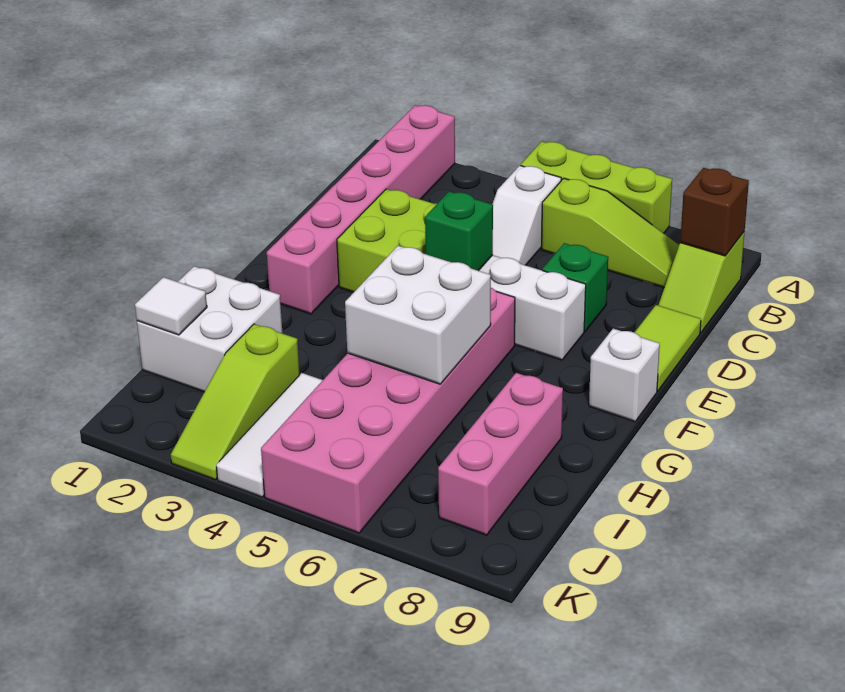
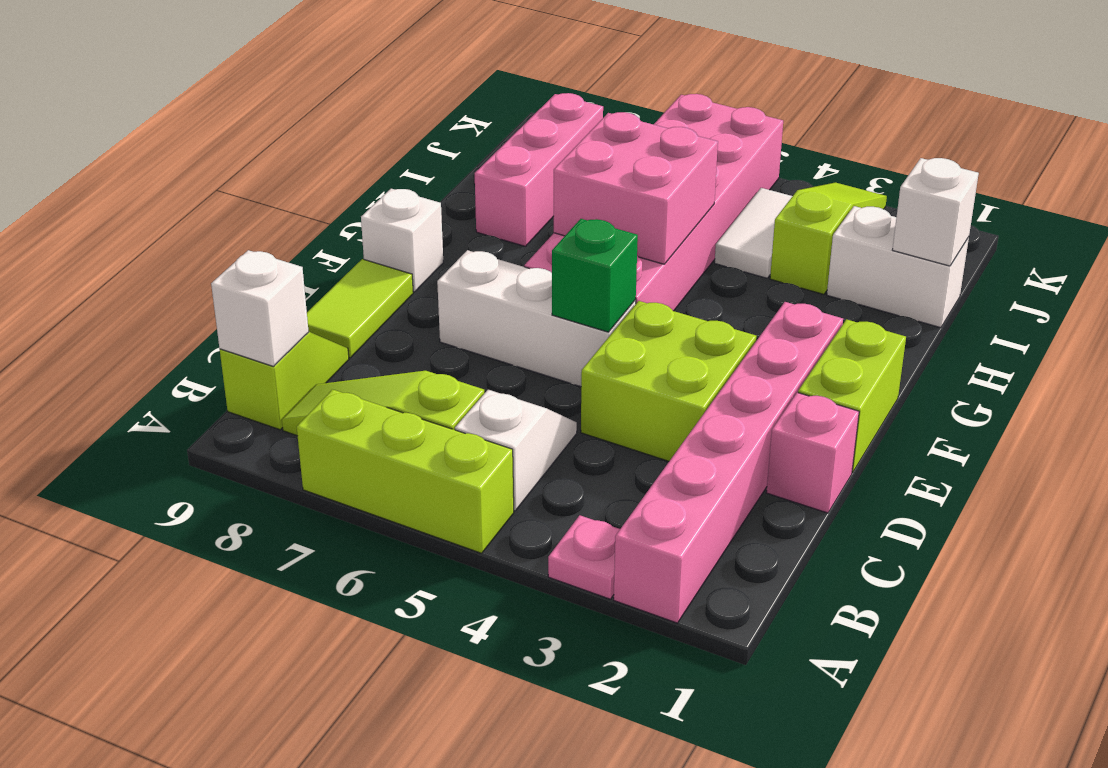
none -> pink 1x1 plate [548,515,620,599]
brown 1x1 brick [680,168,749,256] -> white 1x1 brick [211,250,309,366]
none -> pink 1x1 brick [766,393,859,513]
green 1x1 brick [542,243,608,331] -> none
none -> lime 1x2 brick [798,319,906,473]
white 2x2 brick [345,246,491,384] -> pink 2x2 brick [554,112,718,264]
white 2x2 brick [137,266,282,392] -> white 1x2 brick [827,206,969,328]
white 1x1 tile [135,277,207,335] -> white 1x1 brick [892,158,979,266]
white 1x3 tile [216,373,323,497] -> white 1x2 tile [715,188,792,278]

